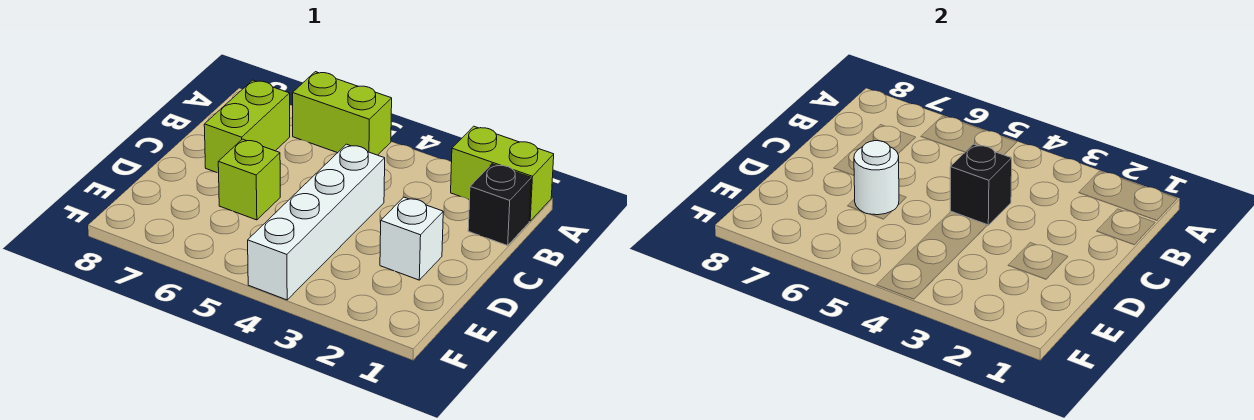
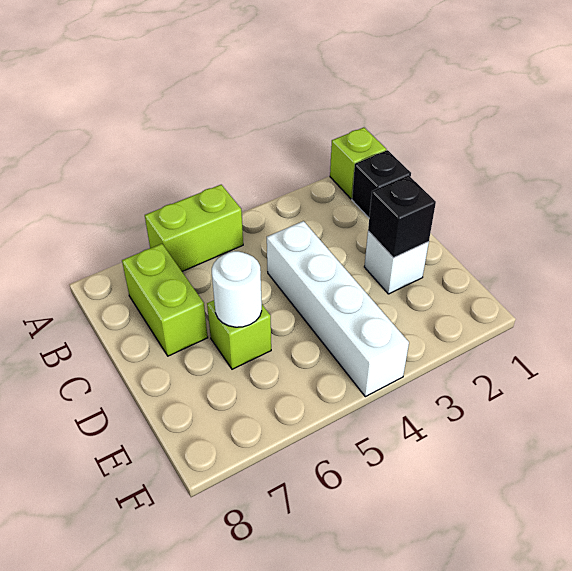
lime 1x2 brick [451,126,554,221] -> lime 1x1 brick [330,128,386,199]
black 1x1 brick [950,144,1012,225] -> black 1x1 brick moved to [368,175,436,258]

